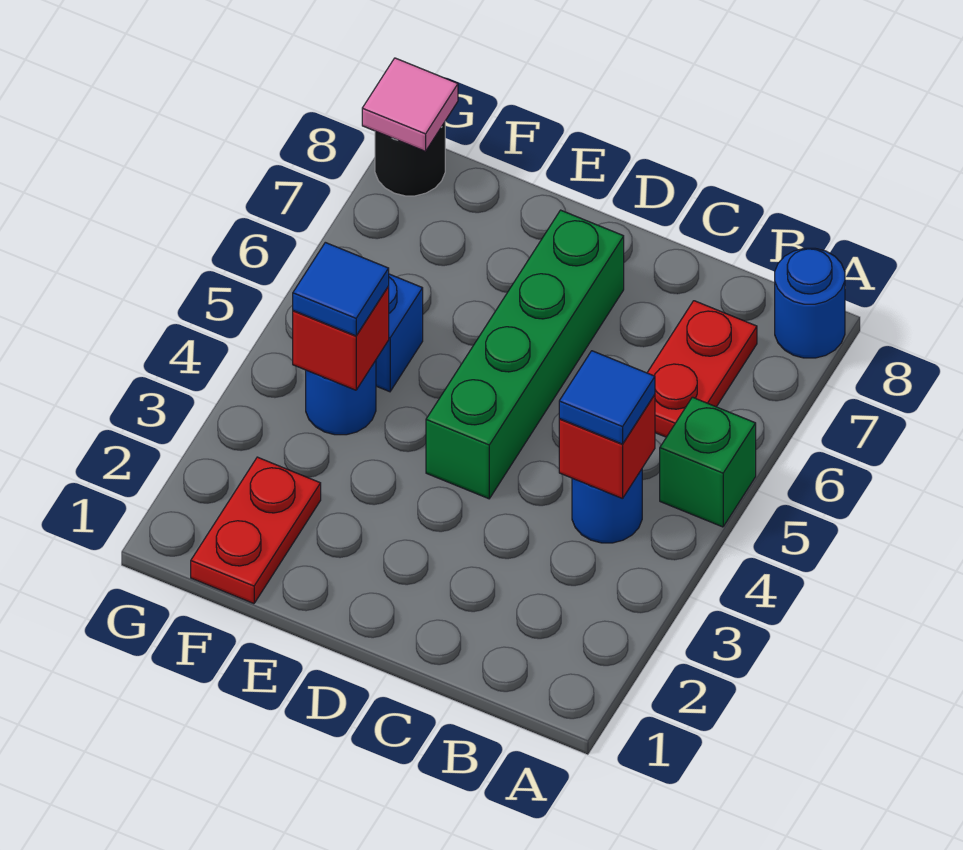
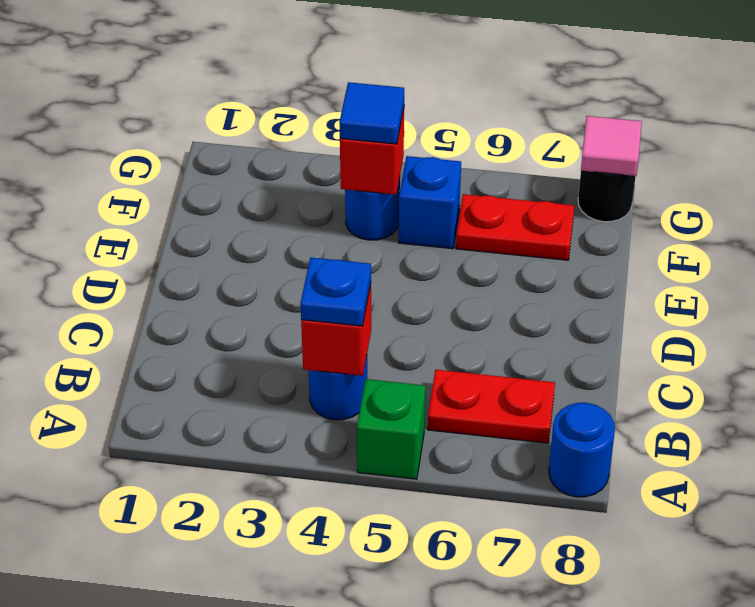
blue 1x1 tile [559,351,655,444] -> blue 1x1 plate [300,257,371,326]
green 1x4 brick [426,210,624,499] -> none
red 1x2 plate [191,457,321,604] -> red 1x2 plate moved to [456,194,574,260]

